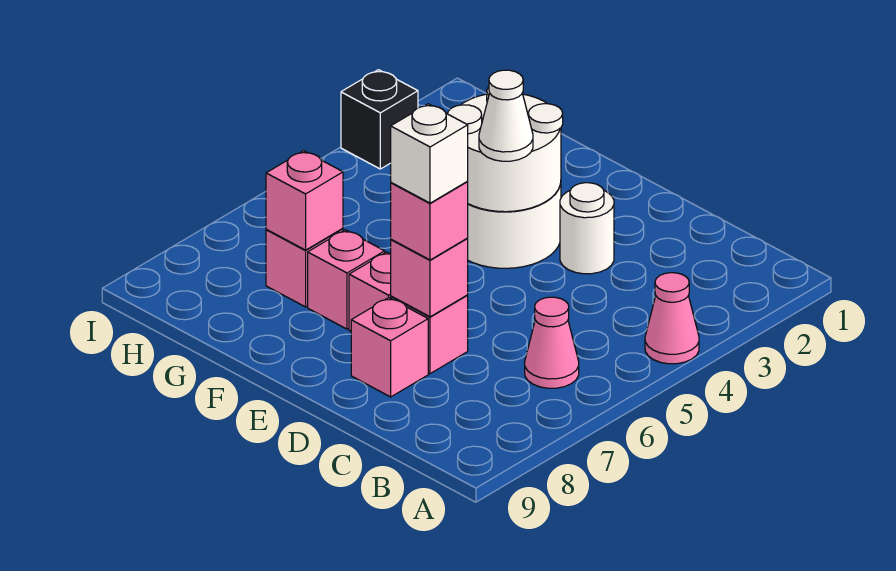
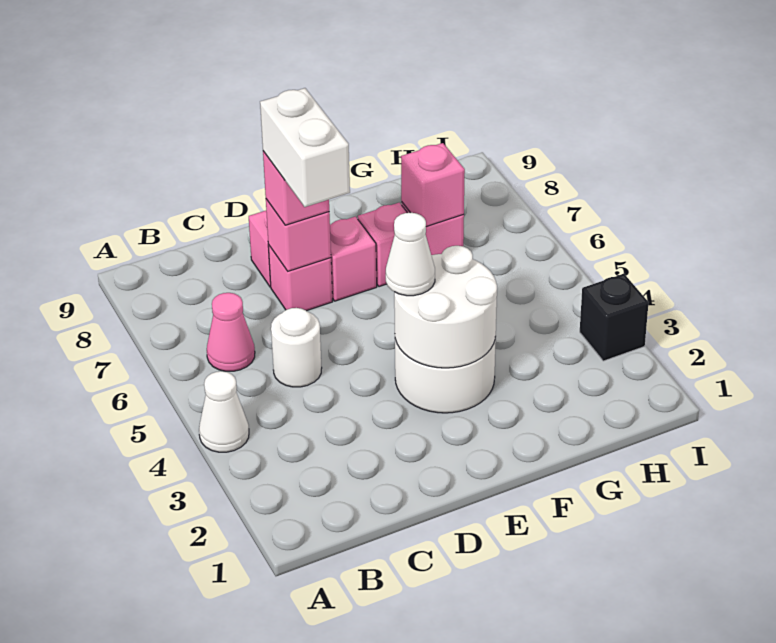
pink 1x1 cone [645,273,699,364] -> white 1x1 cone [199,371,249,452]
white 1x1 round brick [560,183,614,274] -> white 1x1 round brick moved to [271,308,322,387]
white 1x1 brick [391,104,468,203] -> white 1x2 brick [260,88,350,207]

